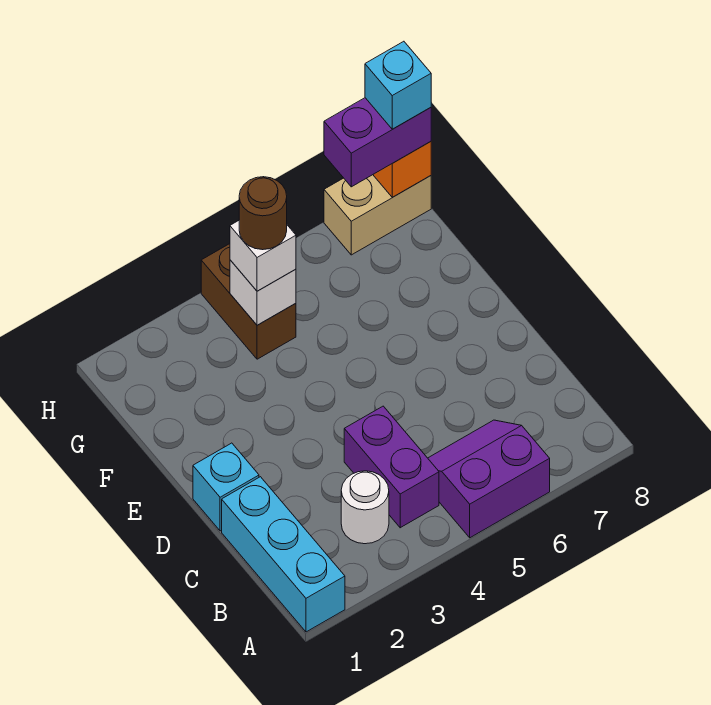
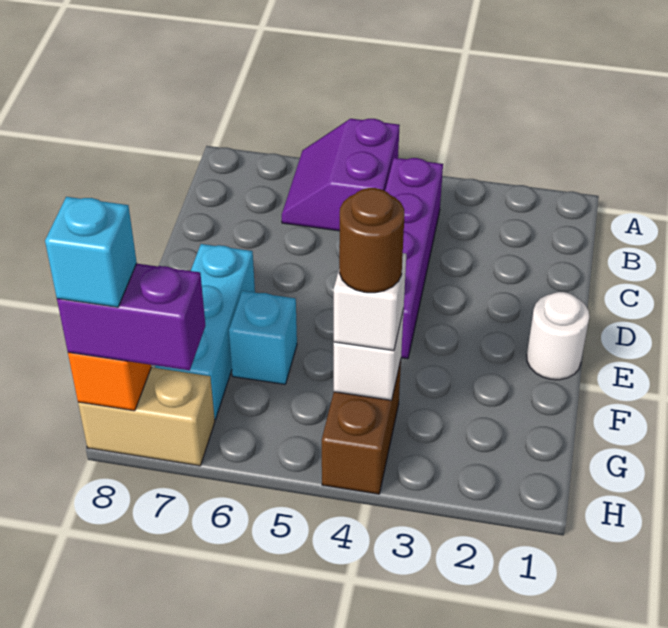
cyan 1x3 brick [222,477,345,632] -> cyan 1x3 brick moved to [155,244,255,419]
purple 2x2 slope [428,420,550,538] -> purple 2x2 slope turned to [282,119,400,231]
white 1x1 round brick [341,471,389,544] -> white 1x1 round brick moved to [527,292,589,380]
purple 1x2 brick [344,406,439,528] -> purple 1x4 brick [385,158,443,359]
cyan 1x1 brick [193,443,259,531] -> cyan 1x1 brick moved to [229,291,297,384]

